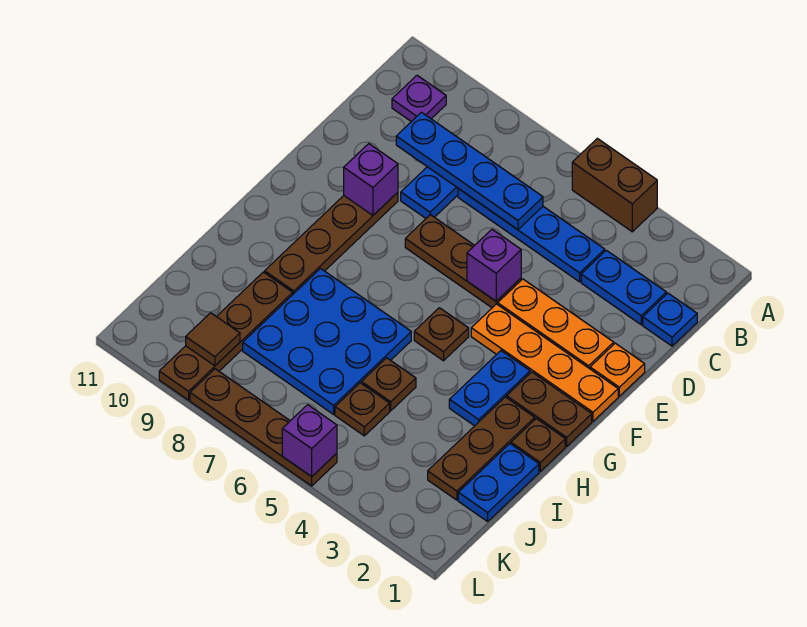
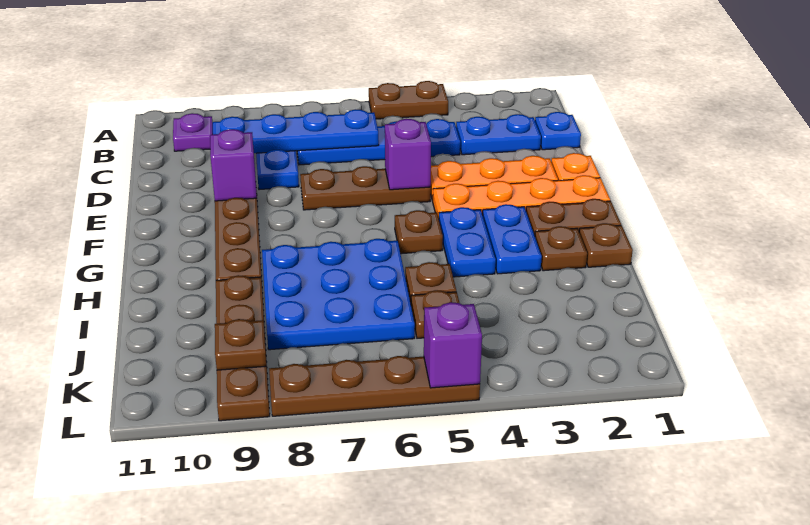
brown 1x2 brick [572,138,657,232] -> brown 1x2 plate [369,81,448,119]
brown 1x3 plate [428,397,535,500] -> brown 1x1 plate [535,226,587,271]
blue 1x2 plate [458,444,539,521] -> blue 1x2 plate moved to [439,207,496,277]
brown 1x1 tile [186,313,240,366] -> brown 1x1 plate [215,319,266,370]

